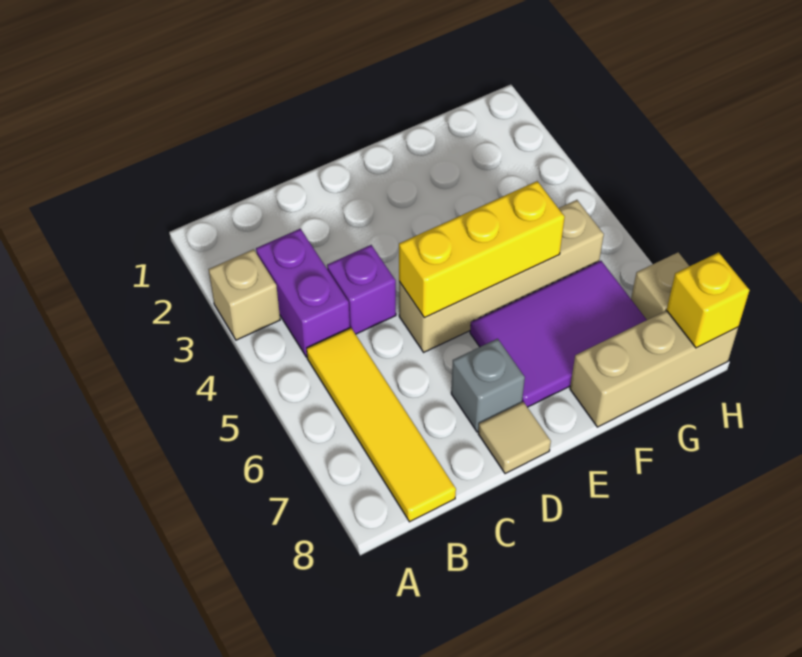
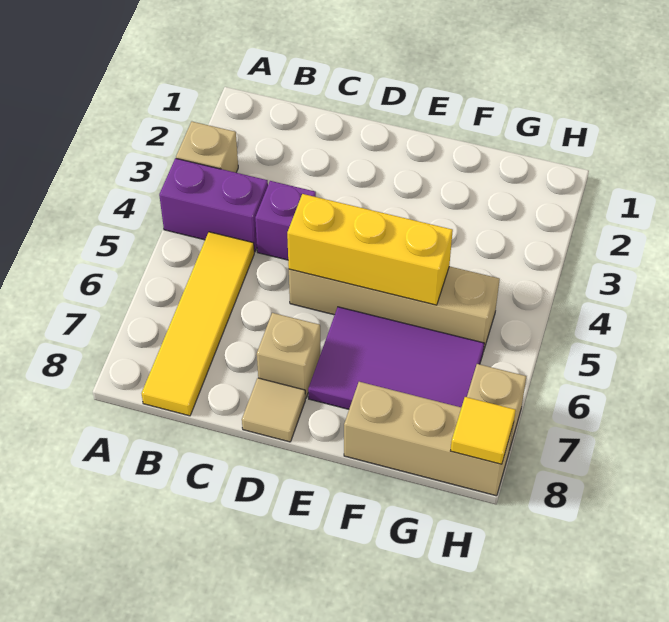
purple 1x2 brick [256,229,350,357] -> purple 1x2 brick turned to [159,158,268,252]
grey 1x1 brick [451,339,525,432] -> tan 1x1 brick [257,313,320,398]
yellow 1x1 brick [667,252,750,348] -> yellow 1x1 tile [451,397,516,464]

